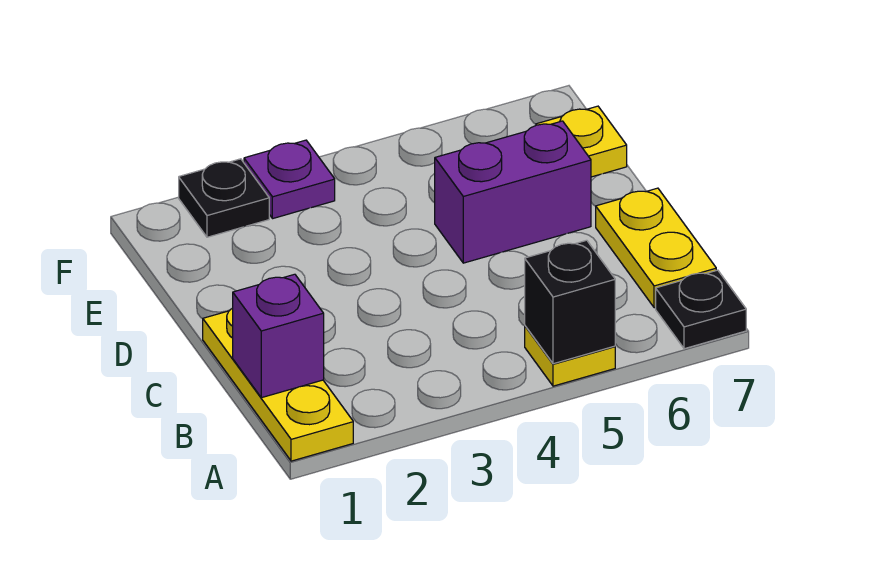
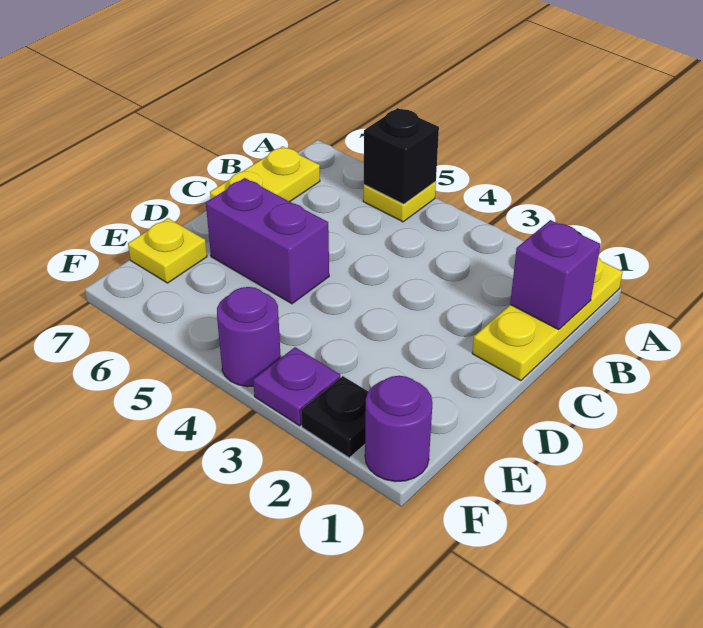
black 1x1 plate [656,270,746,349] -> none
none -> purple 1x1 round brick [365,376,432,482]
none -> purple 1x1 round brick [217,287,281,387]

